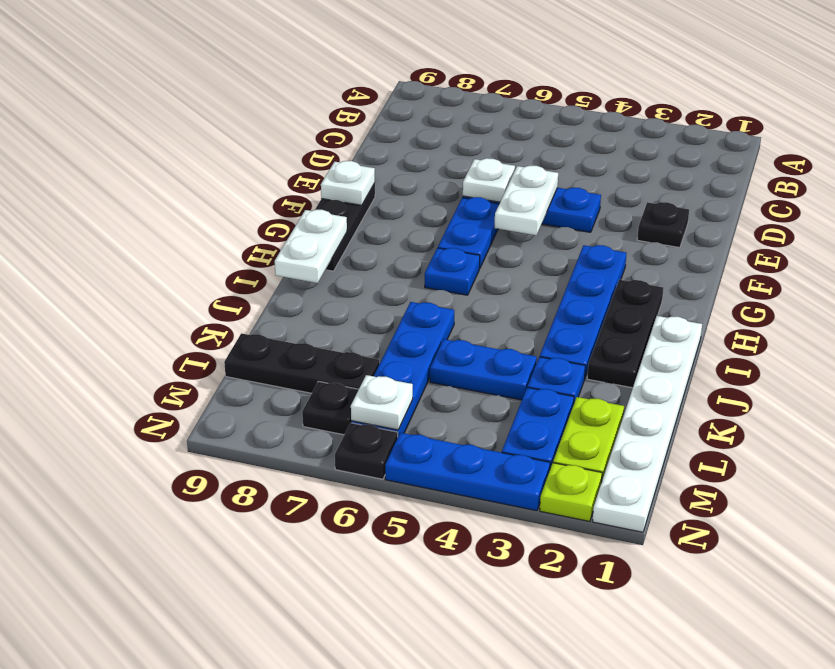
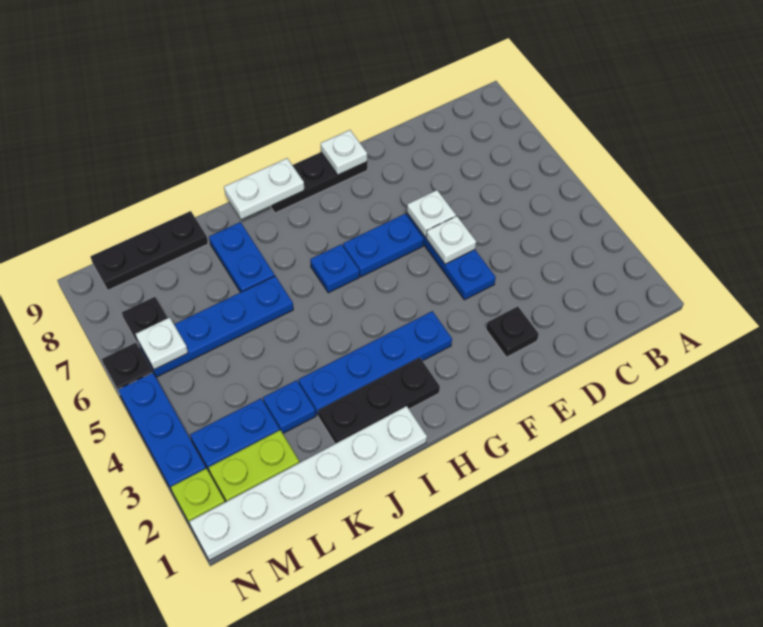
white 1x2 plate [495,166,558,235] -> white 1x1 plate [426,216,476,264]
blue 1x2 plate [430,339,537,400] -> blue 1x2 plate moved to [209,222,275,292]
black 1x3 plate [224,333,379,393] -> black 1x3 plate turned to [90,211,208,290]

